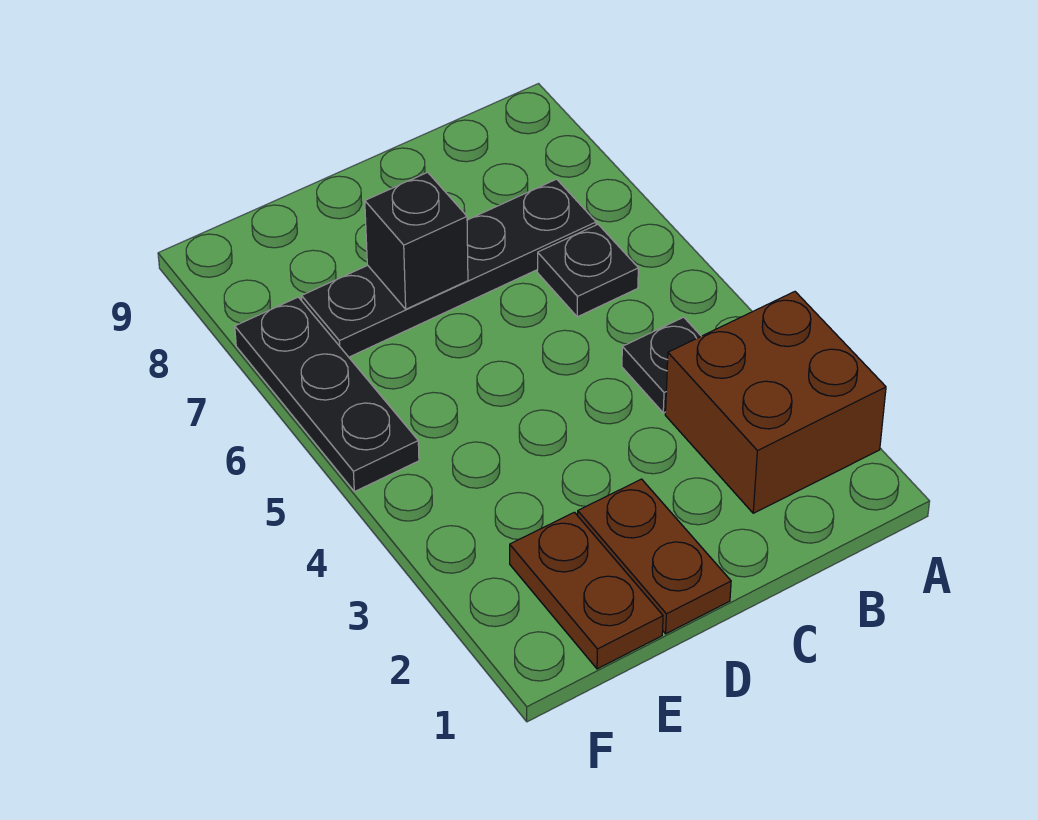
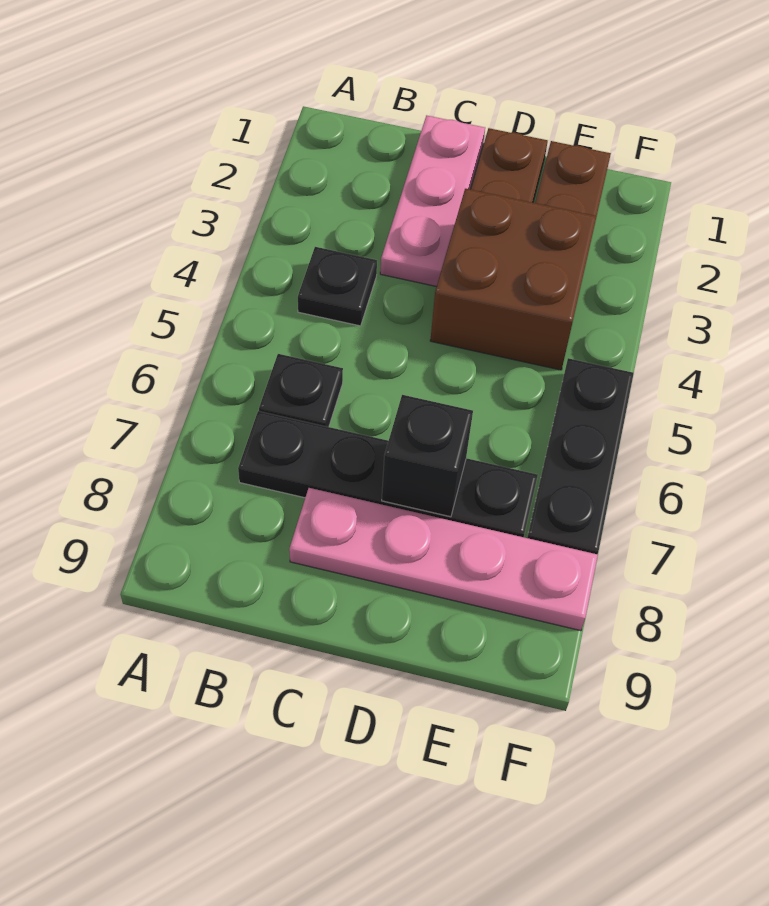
brown 2x2 brick [665,292,886,513] -> brown 2x2 brick moved to [430,189,597,370]
none -> pink 1x3 plate [380,115,485,287]
none -> pink 1x4 plate [289,488,598,631]

